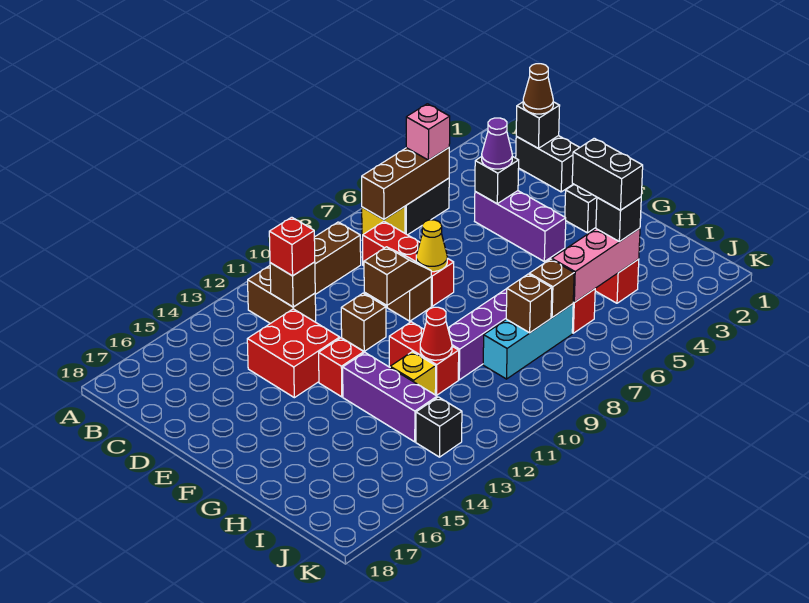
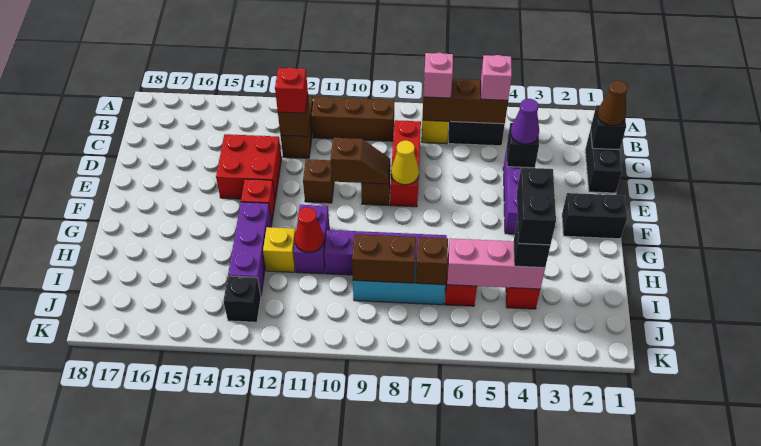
none -> pink 1x1 brick [424,53,453,98]
red 1x2 brick [389,322,459,395] -> purple 1x2 brick [294,205,329,274]
brown 1x1 brick [506,274,552,333] -> brown 1x2 brick [352,234,416,283]

